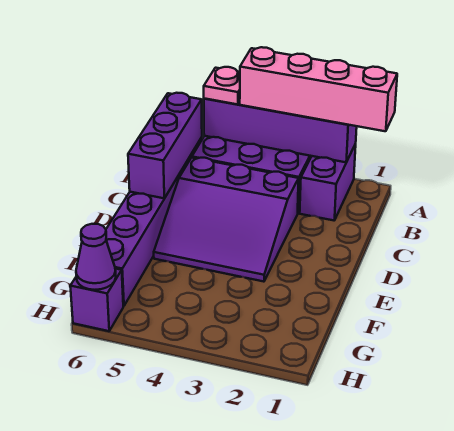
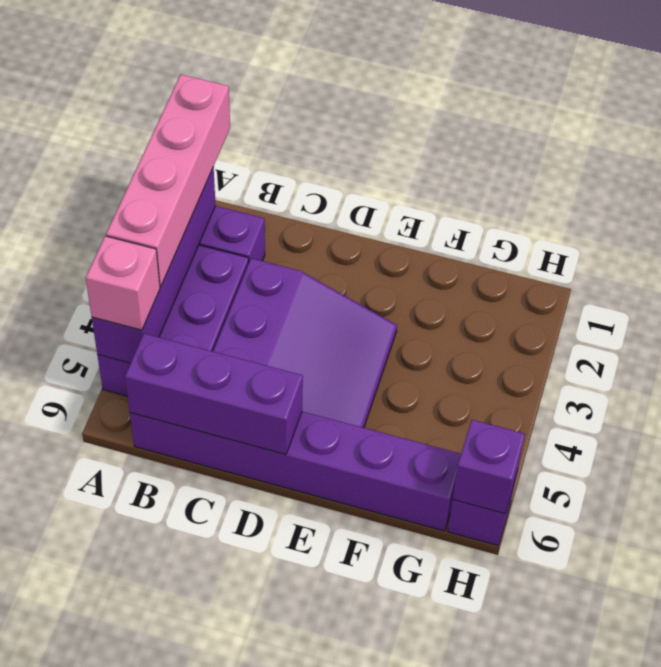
pink 1x1 plate [204,67,240,104] -> pink 1x1 brick [86,236,160,330]
purple 1x1 cone [76,224,116,290] -> purple 1x1 brick [453,420,525,514]

